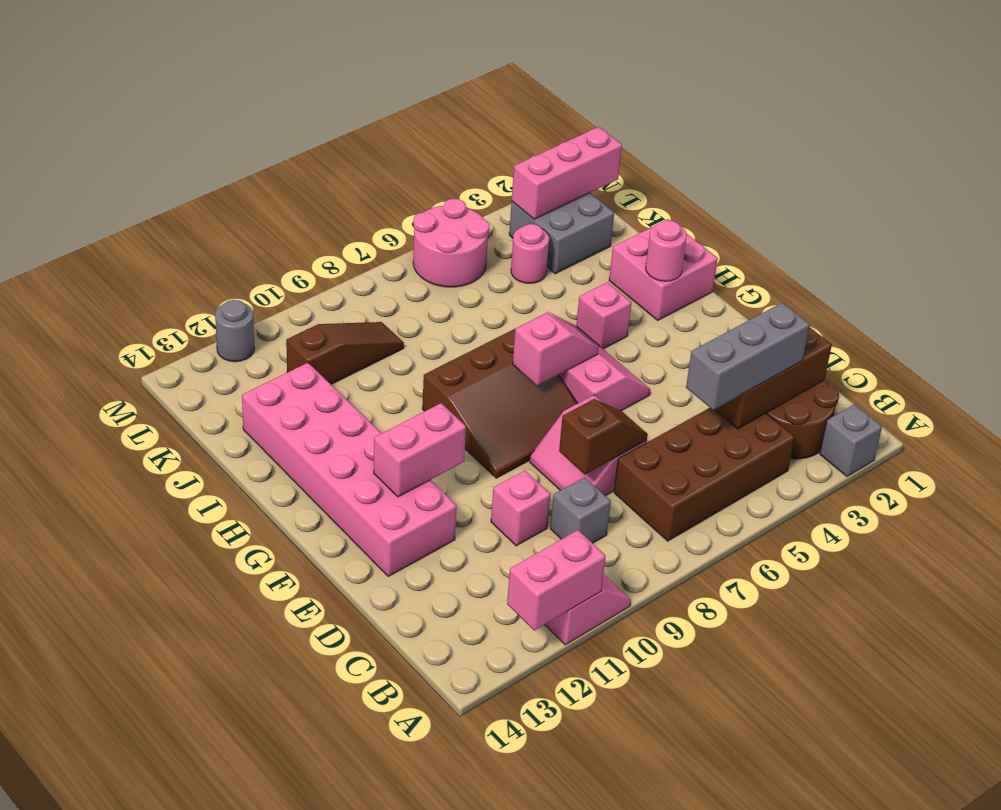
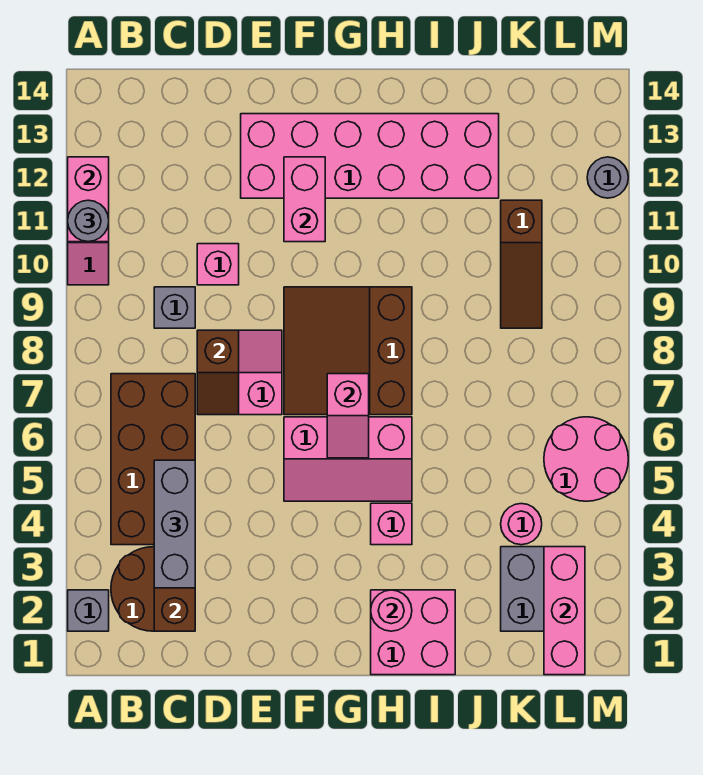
none -> grey 1x1 round brick [68,200,109,242]

